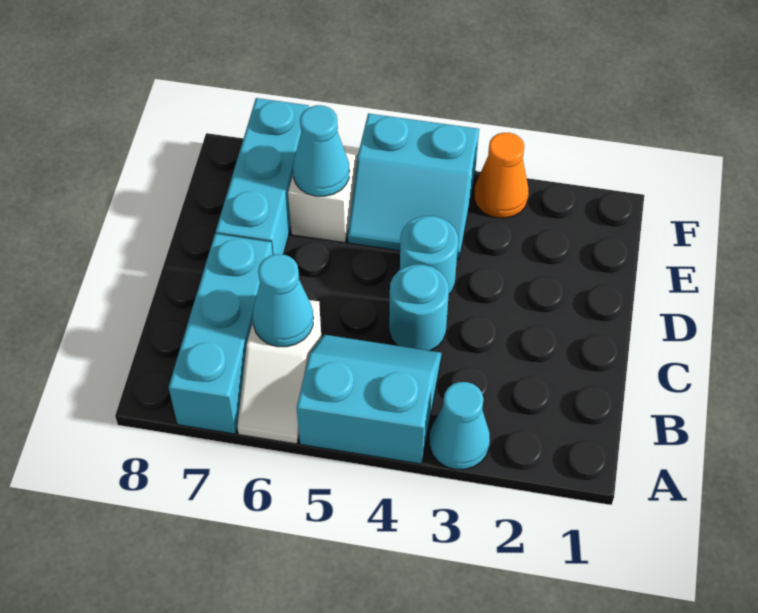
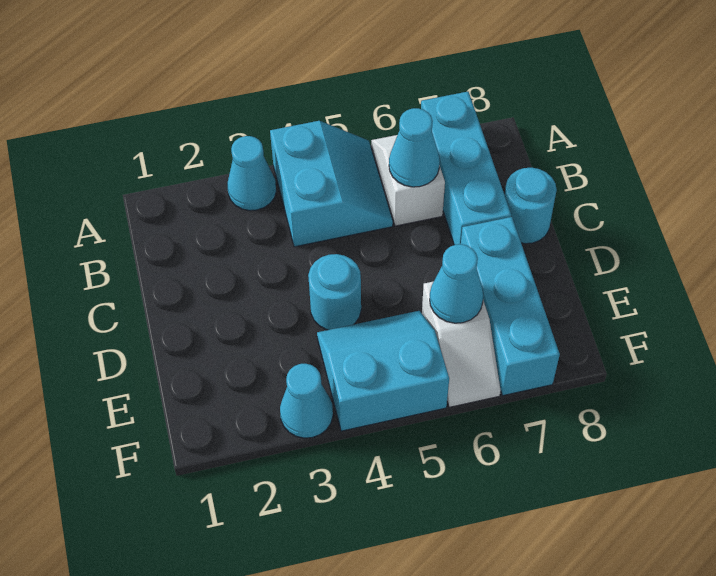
cyan 2x2 slope [297,335,441,464] -> cyan 2x2 slope turned to [270,121,393,247]
cyan 1x1 round brick [389,265,449,351] -> cyan 1x1 round brick moved to [504,168,557,244]
orange 1x1 cone [474,133,529,218] -> cyan 1x1 cone [280,364,333,438]

